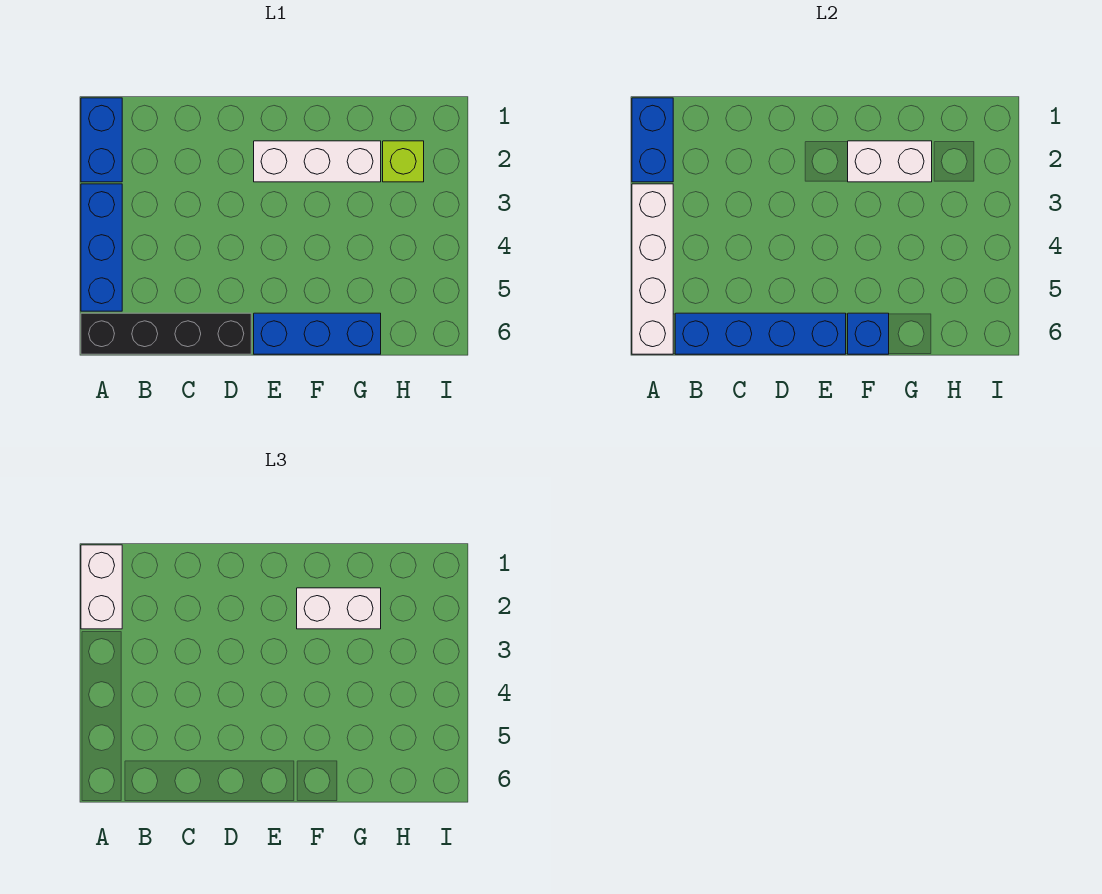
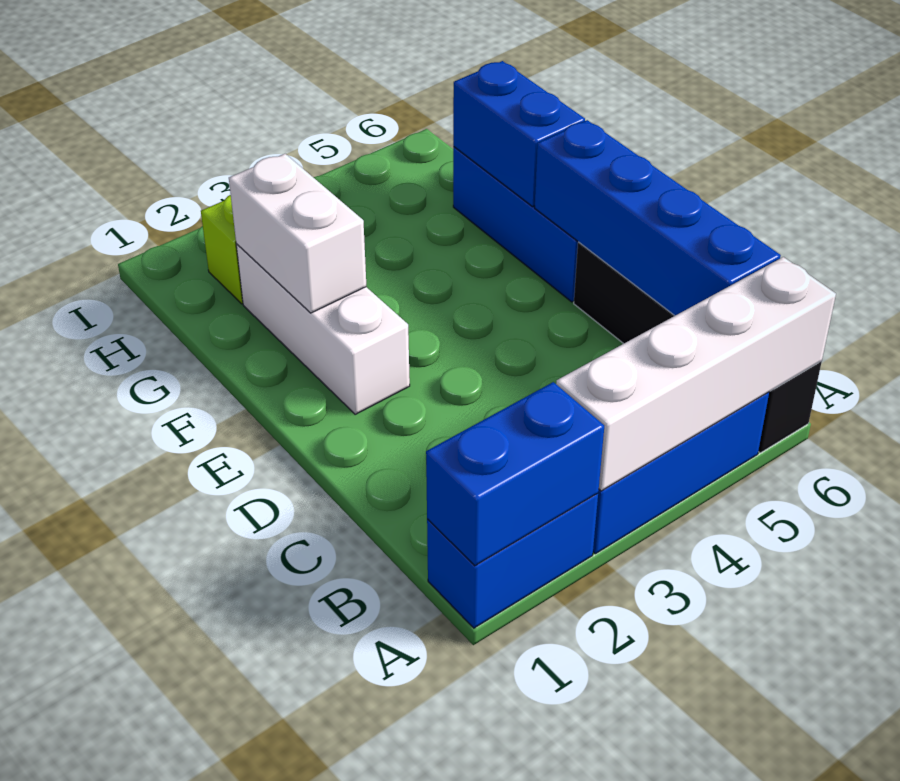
white 1x2 brick [81,545,122,629] -> none
white 1x2 brick [297,588,381,629] -> none
blue 1x1 brick [848,313,889,354] -> blue 1x2 brick [453,61,585,207]

